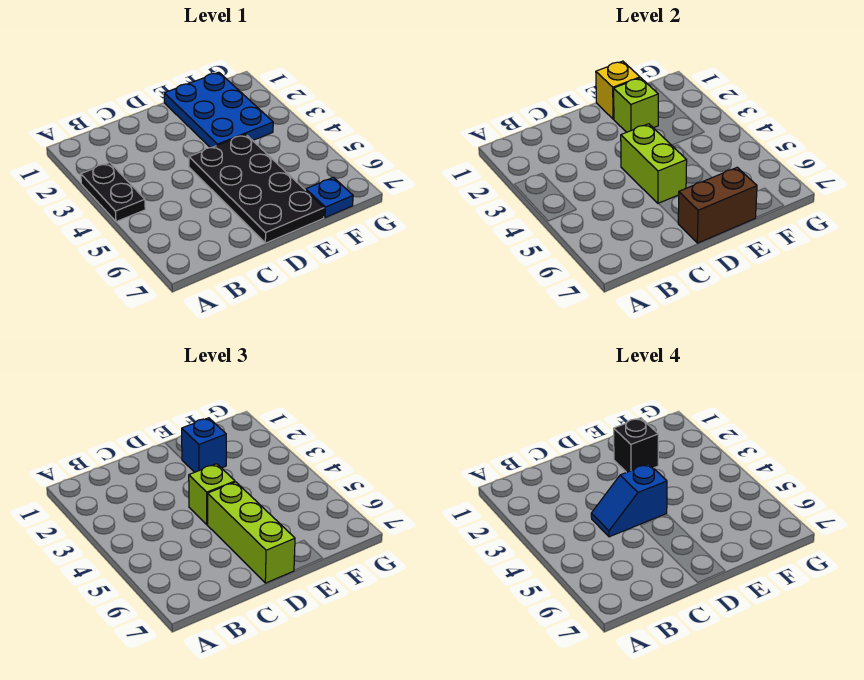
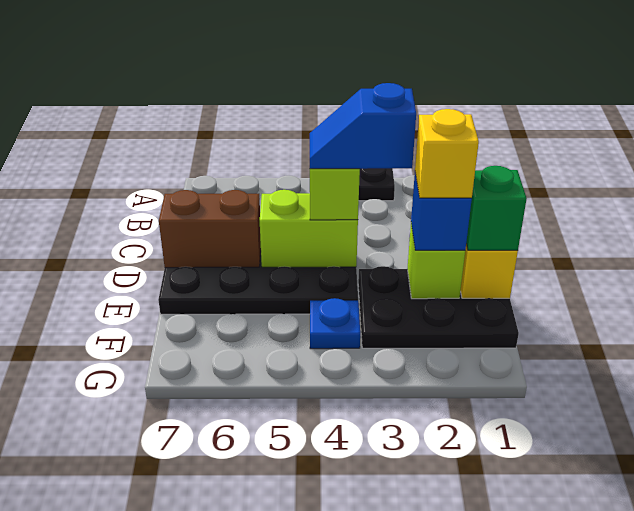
blue 1x2 slope [591,464,667,537] -> blue 1x2 slope turned to [310,83,416,169]
lime 1x3 brick [207,482,295,583] -> none
brown 1x2 brick [678,167,757,243] -> brown 1x2 brick turned to [159,190,261,268]
blue 2x3 plate [164,72,273,148] -> black 2x3 plate [358,266,519,348]
none -> green 1x1 brick [466,166,527,250]
black 1x1 brick [614,418,658,472] -> yellow 1x1 brick [415,109,479,198]
blue 1x1 plate [306,177,353,218] -> blue 1x1 plate moved to [310,298,360,349]

